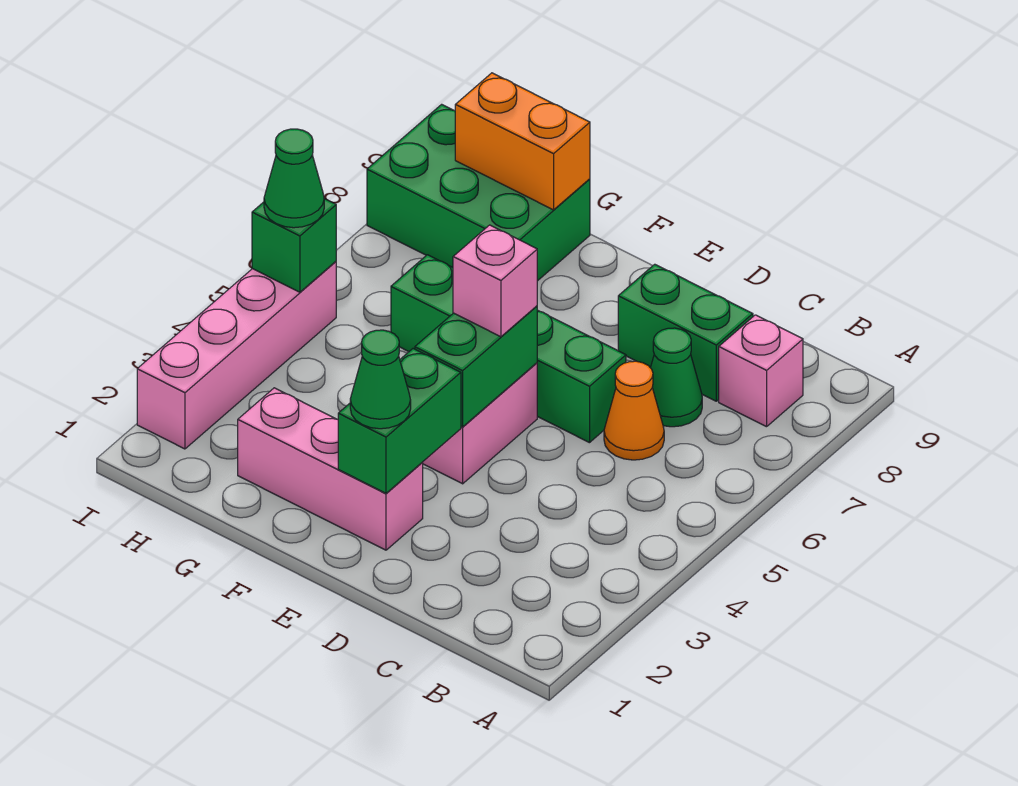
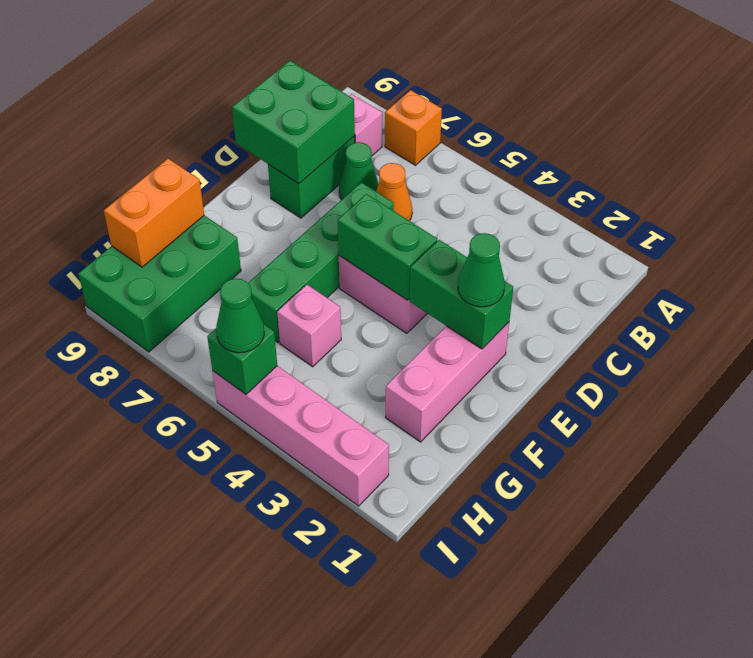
none -> orange 1x1 brick [385,90,442,165]
none -> green 2x2 brick [232,61,355,184]
pink 1x1 brick [453,225,537,337] -> pink 1x1 brick moved to [277,285,341,367]

